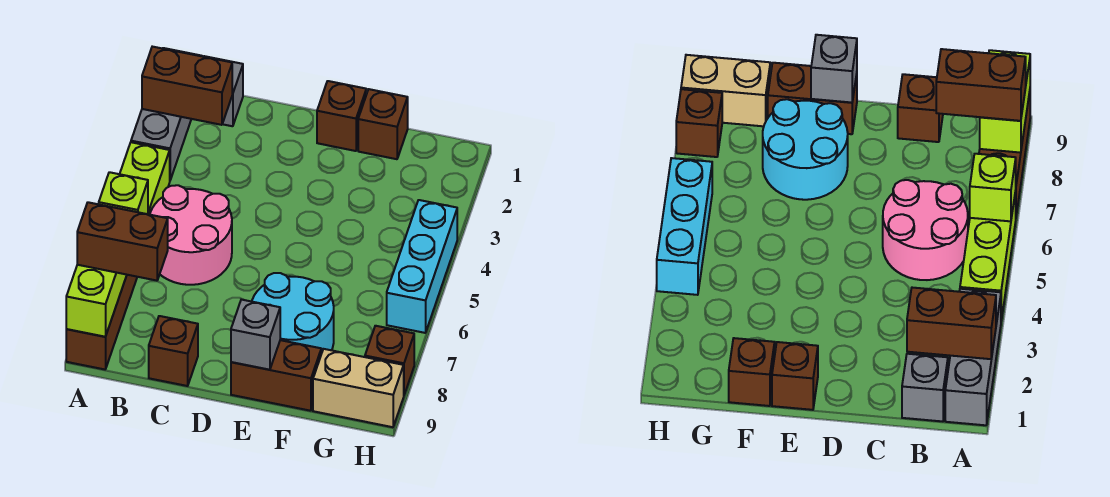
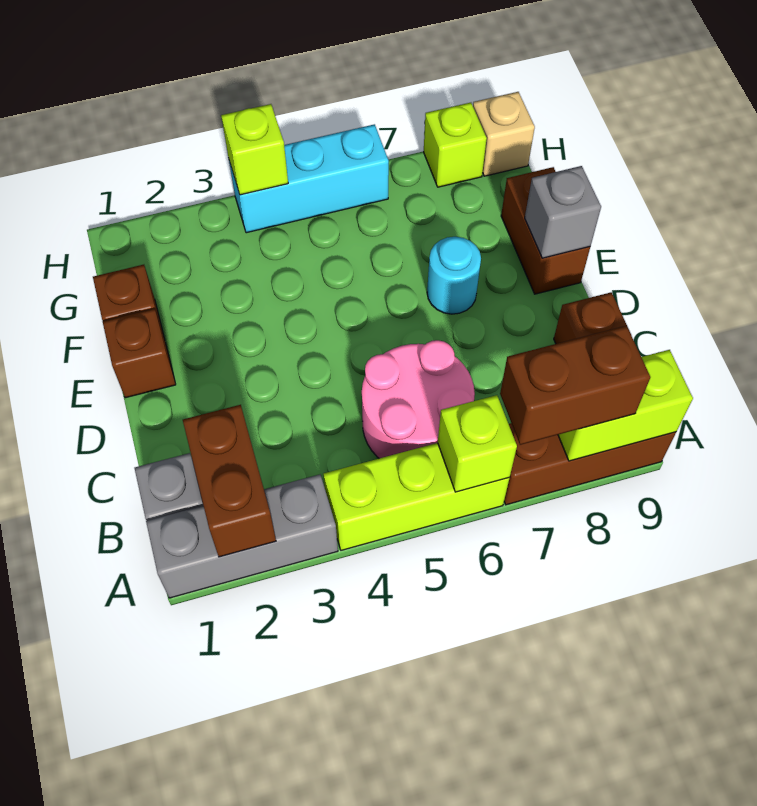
brown 1x2 brick [77,202,168,281] -> brown 1x2 brick turned to [500,326,650,445]
cyan 2x2 round brick [252,273,334,354] -> cyan 1x1 round brick [427,237,481,314]
tan 1x2 brick [313,349,404,427] -> tan 1x1 brick [473,92,535,176]
none -> lime 1x1 brick [221,104,288,195]
brown 1x1 brick [365,326,414,395] -> lime 1x1 brick [424,103,487,187]

